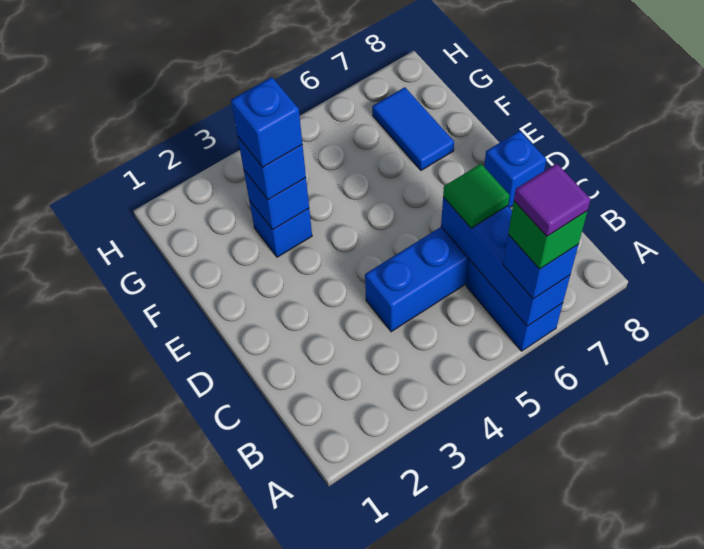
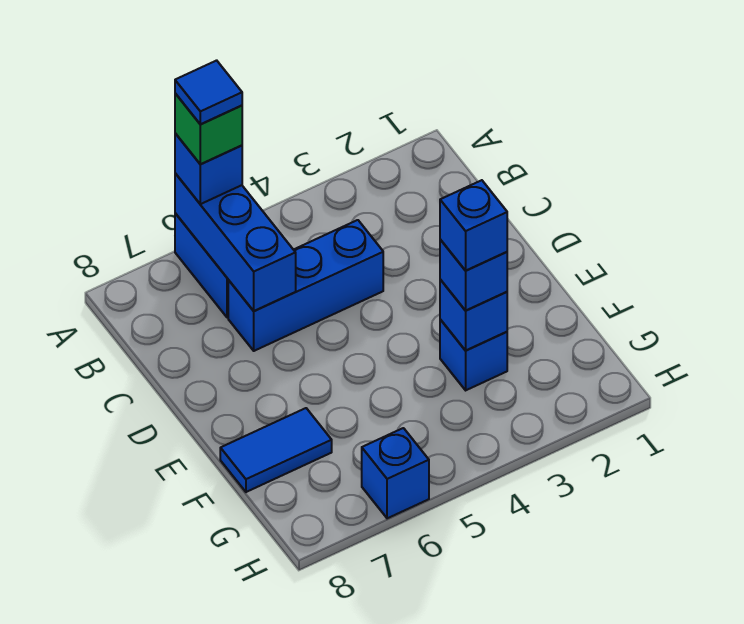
purple 1x1 tile [514,163,591,236] -> blue 1x1 tile [175,60,242,124]
green 1x1 tile [443,164,510,228] -> none
blue 1x1 brick [484,131,546,207] -> blue 1x1 brick moved to [362,428,429,518]
blue 1x2 tile [372,87,454,170] -> blue 1x2 tile turned to [220,408,332,492]

